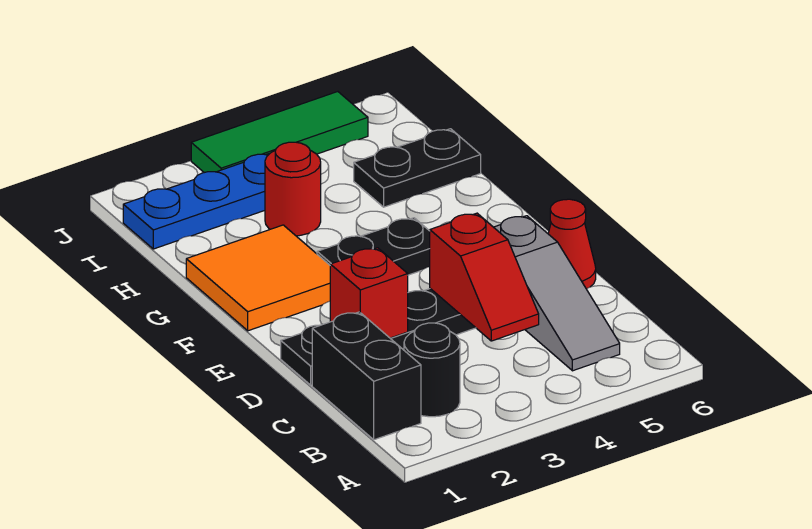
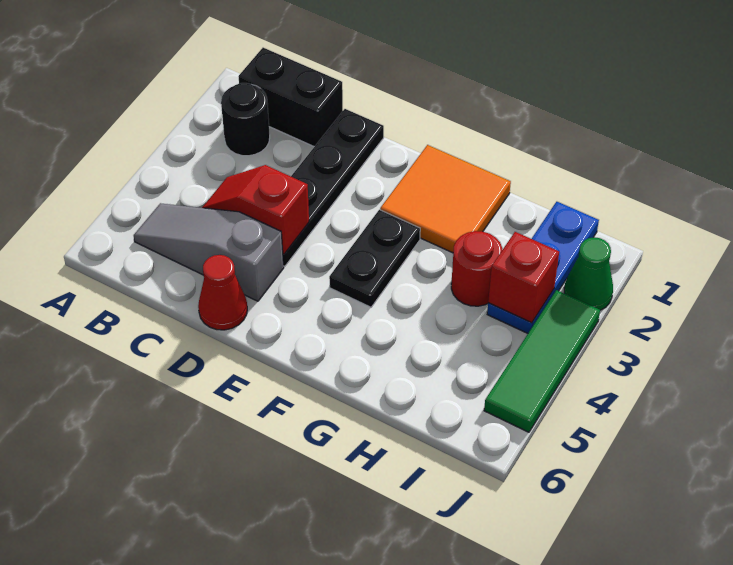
red 1x1 brick [330,248,408,338] -> red 1x1 brick moved to [488,232,559,323]
black 1x2 plate [354,129,481,207] -> none
none -> green 1x1 cone [564,237,613,310]

